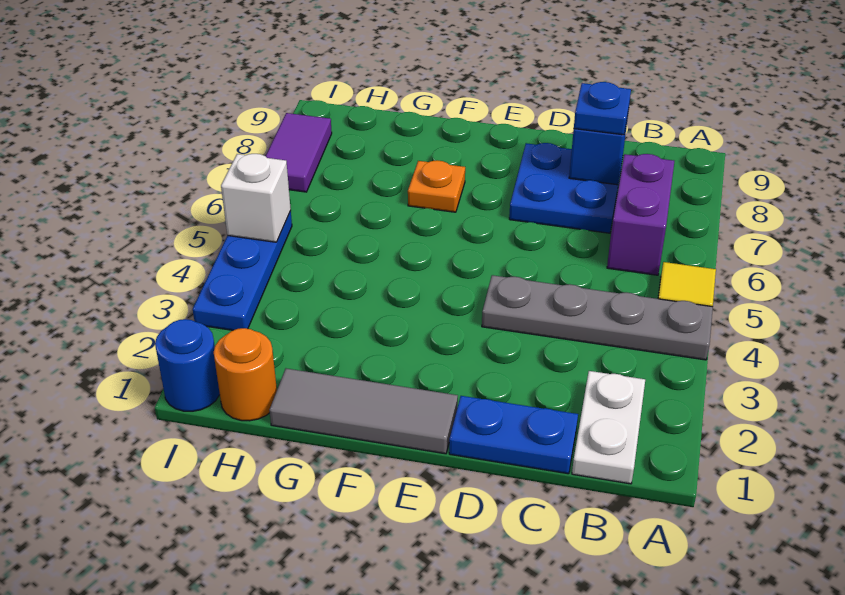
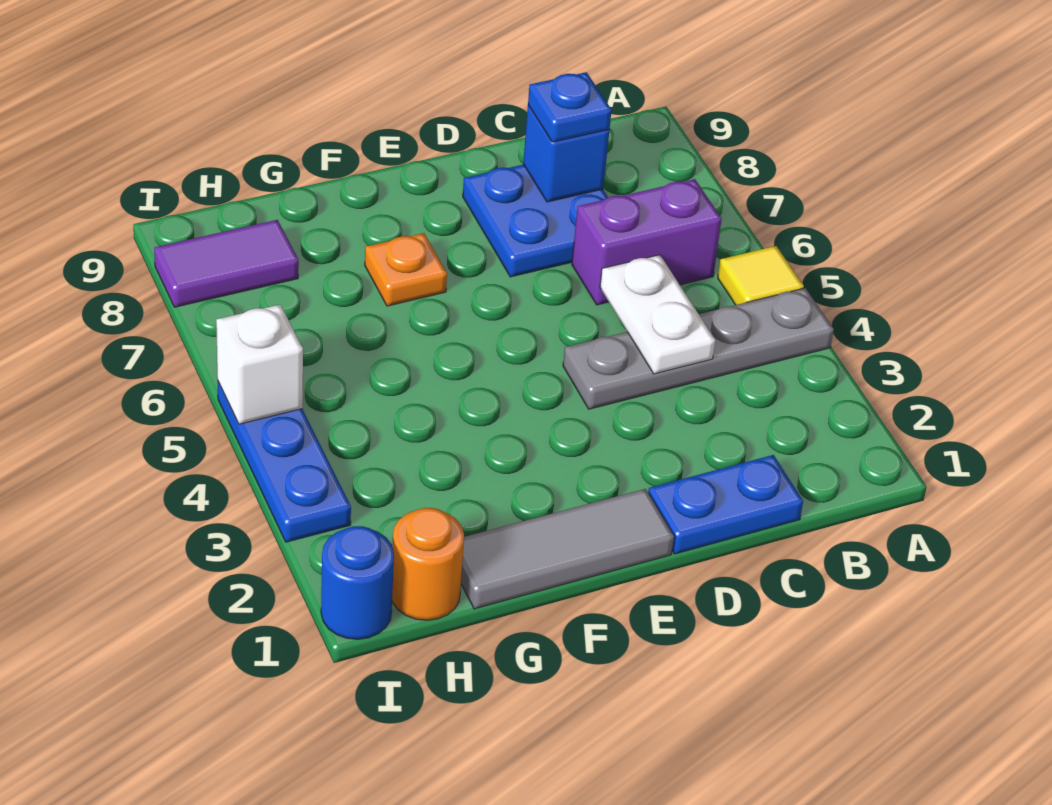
white 1x2 plate [572,371,645,484] -> white 1x2 plate moved to [600,255,715,374]
purple 1x2 brick [607,154,674,275] -> purple 1x2 brick turned to [572,179,722,305]
purple 1x2 tile [266,113,332,192] -> purple 1x2 tile turned to [154,220,299,307]

